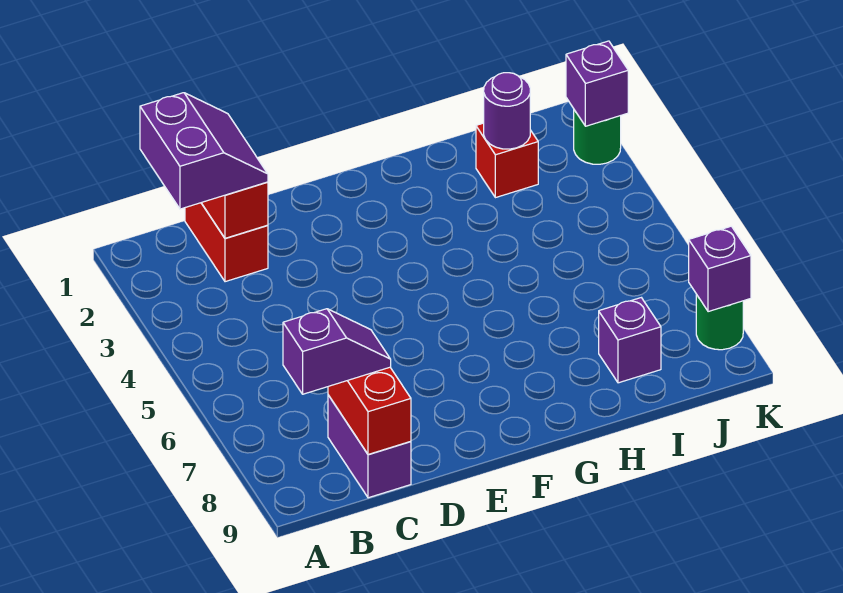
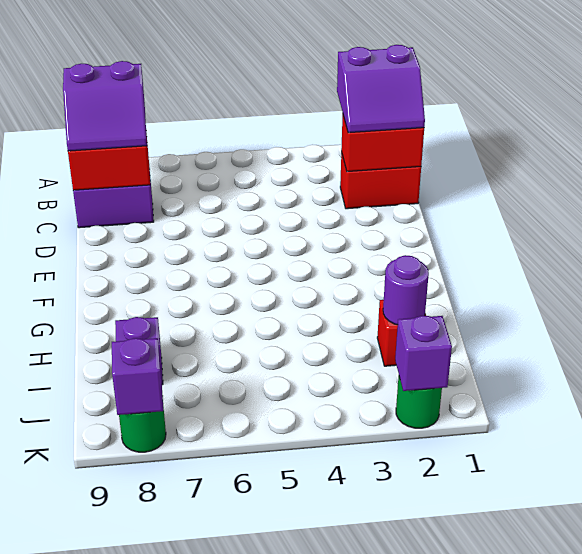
purple 1x2 slope [283,309,391,394] -> purple 2x2 slope [63,61,147,151]

